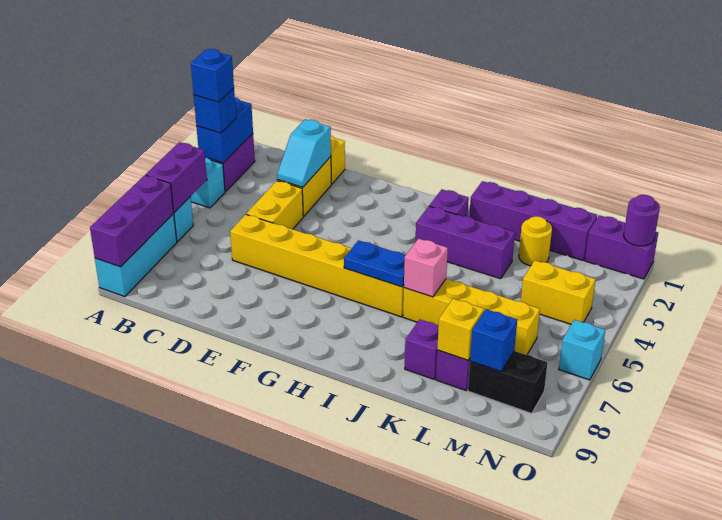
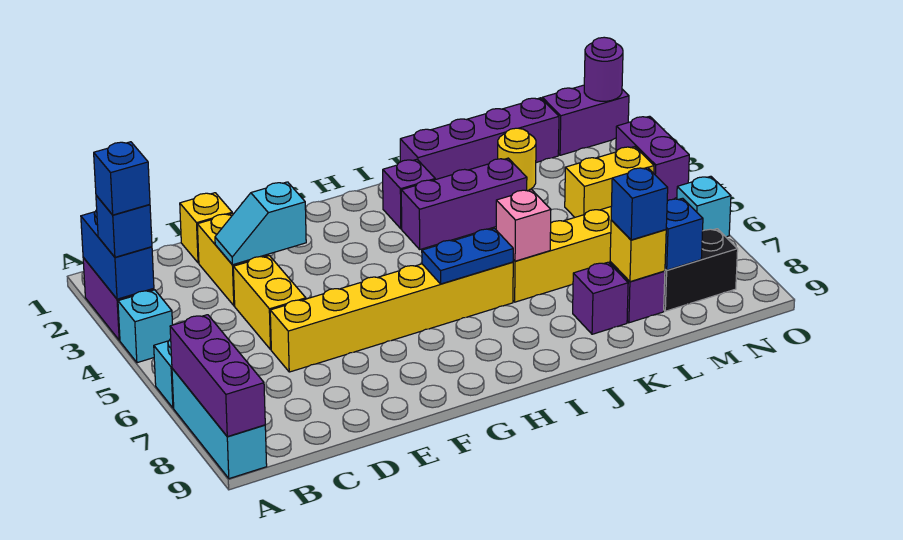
purple 1x2 brick [146,142,207,213] -> purple 1x2 brick moved to [616,116,689,201]
cyan 1x2 slope [277,119,331,187] -> cyan 1x2 slope turned to [215,182,306,265]
none -> blue 1x1 brick [611,167,668,240]

